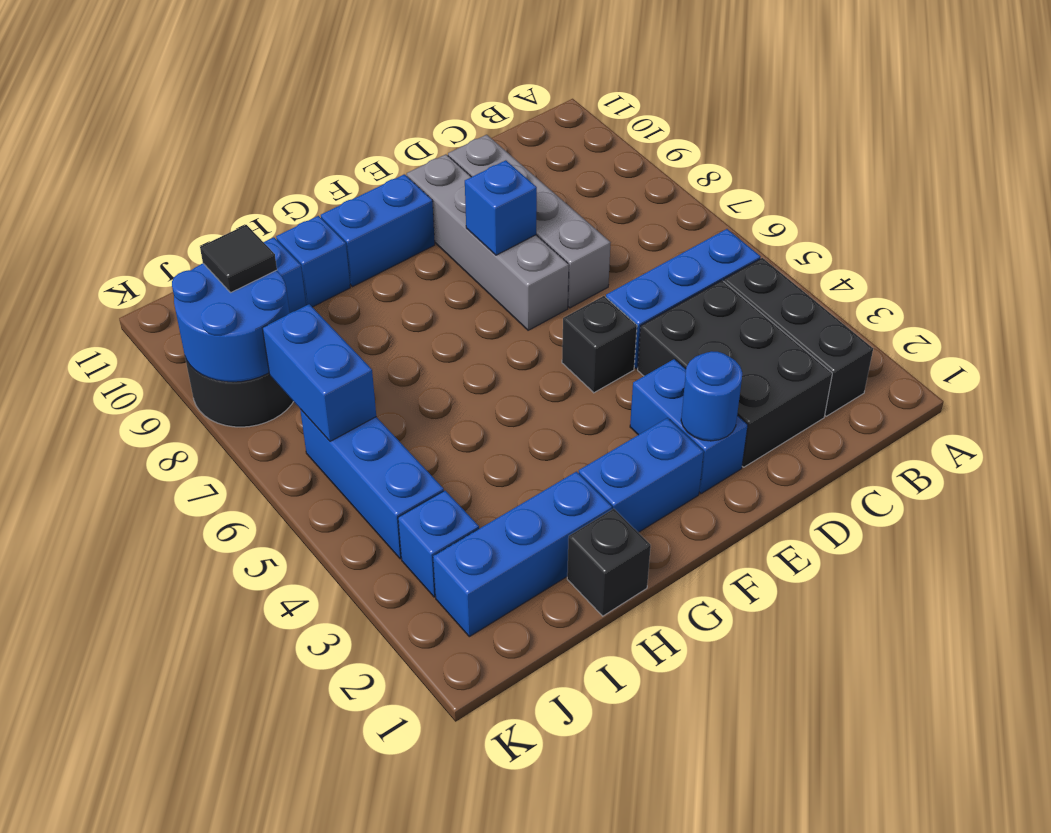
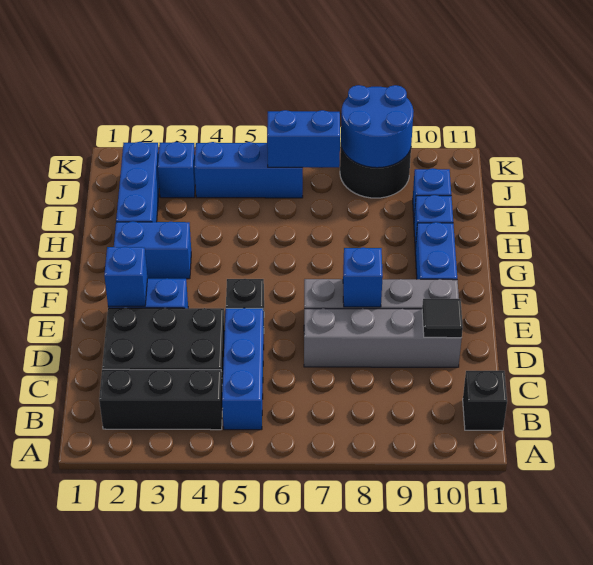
blue 1x1 round brick [681,351,742,441] -> blue 1x1 brick [104,247,147,306]
blue 1x2 brick [579,418,704,532] -> blue 1x2 brick turned to [114,221,191,279]
black 1x1 brick [567,509,651,616] -> black 1x1 brick moved to [463,371,507,430]
black 1x1 tile [200,225,277,292] -> black 1x1 tile moved to [422,299,463,338]

